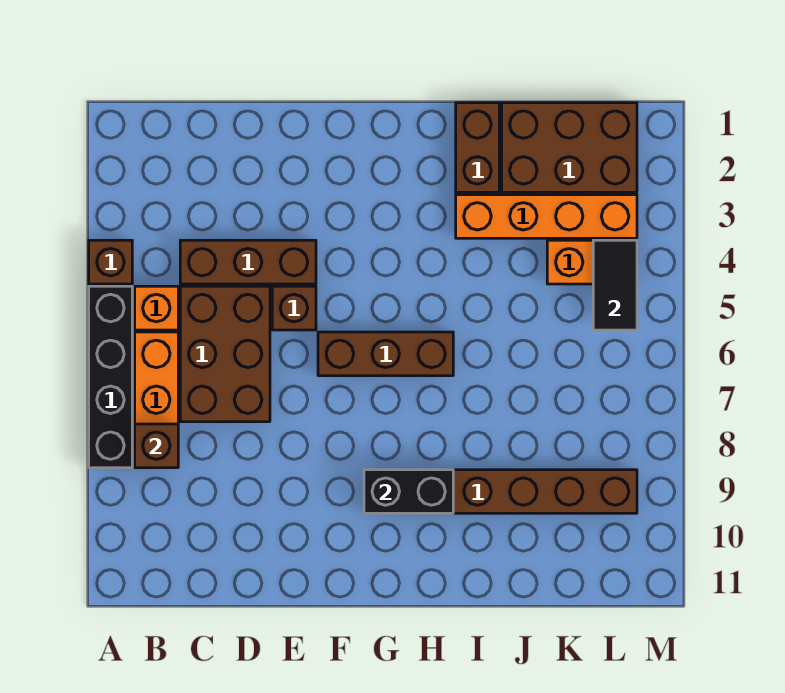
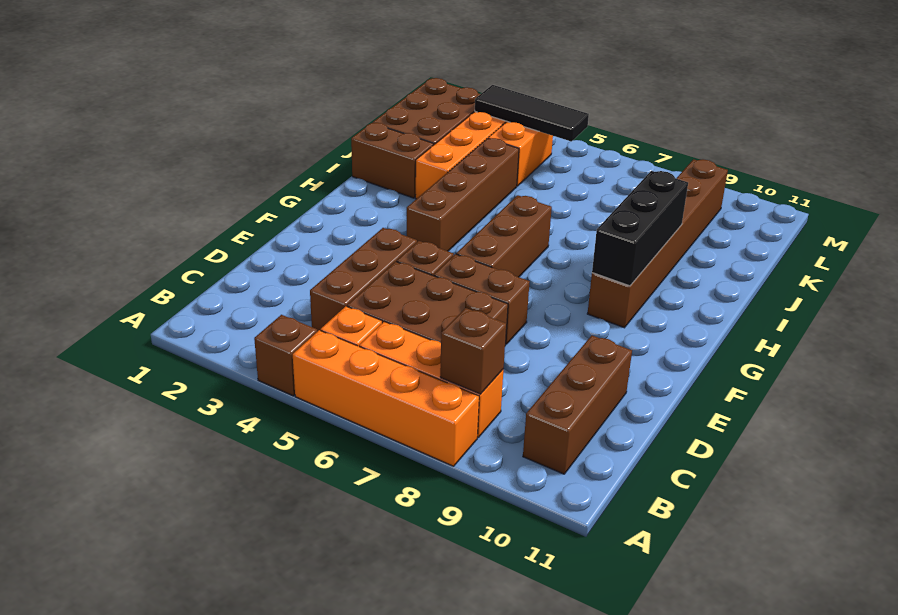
black 1x4 brick [89,286,132,468] -> orange 1x4 brick [293,330,479,466]
none -> brown 1x3 brick [523,335,632,474]
none -> brown 1x2 brick [434,254,530,344]
none -> brown 1x4 brick [407,138,519,251]
black 1x2 brick [364,470,453,513] -> black 1x3 brick [592,171,688,286]
black 1x2 tile [593,240,637,330] -> black 1x3 tile [475,85,589,141]

